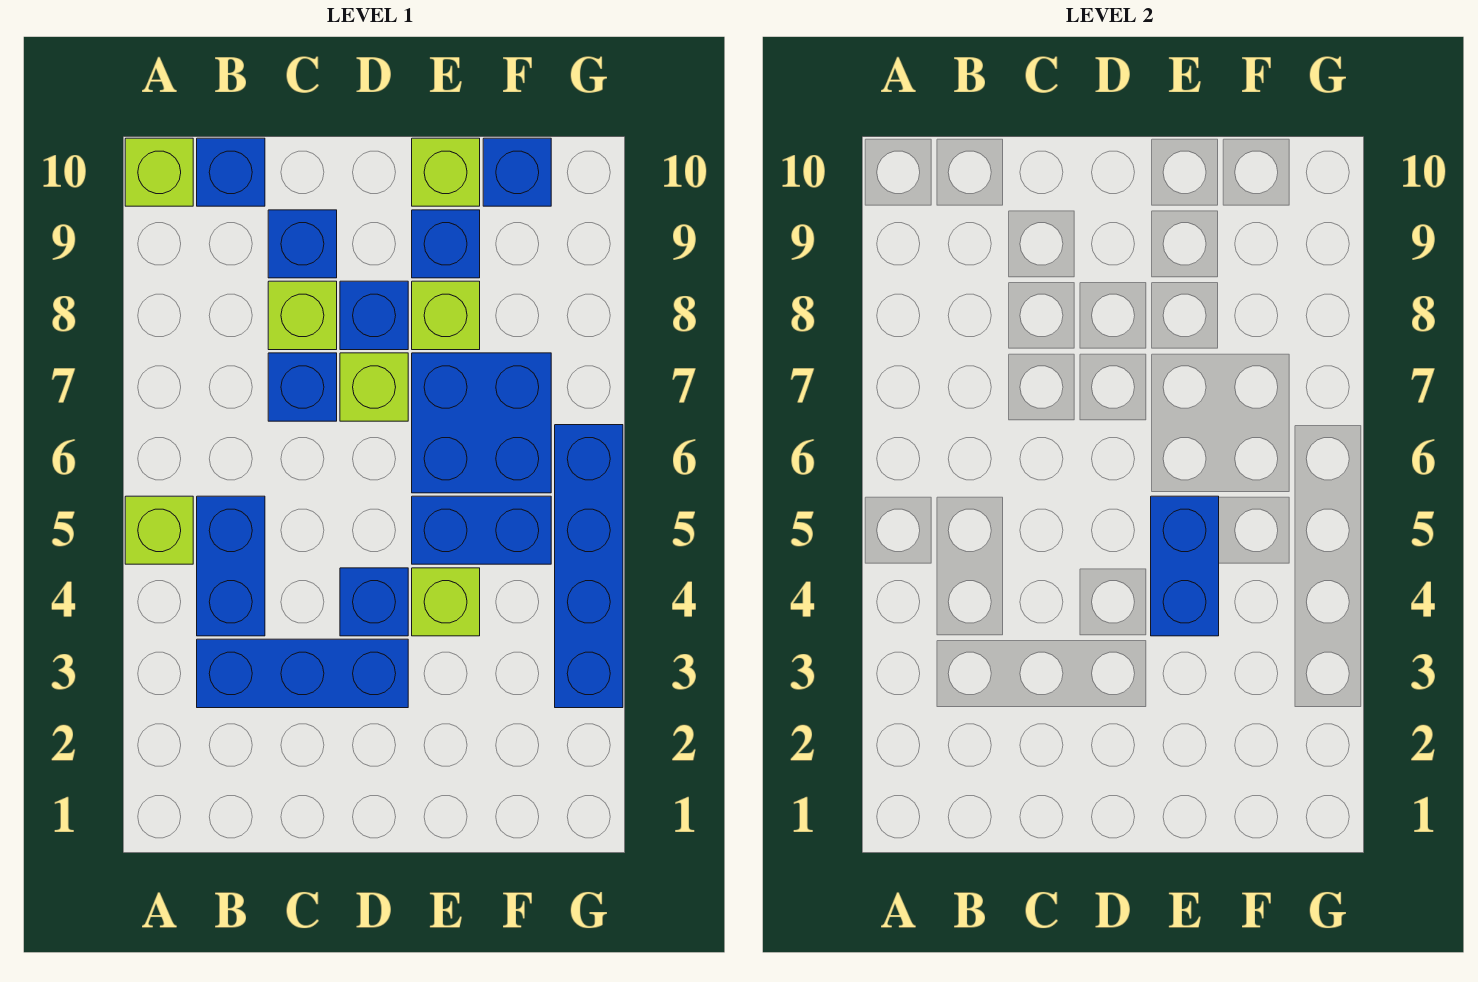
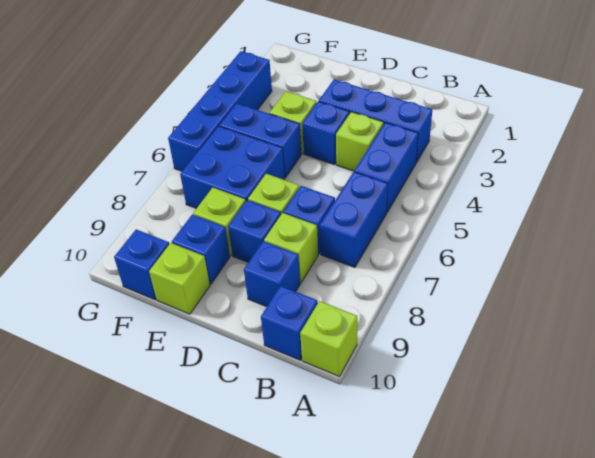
lime 1x1 brick [125,496,193,564] -> lime 1x1 brick moved to [336,112,383,171]
blue 1x2 brick [1151,496,1219,636] -> blue 1x2 brick moved to [320,172,388,268]

